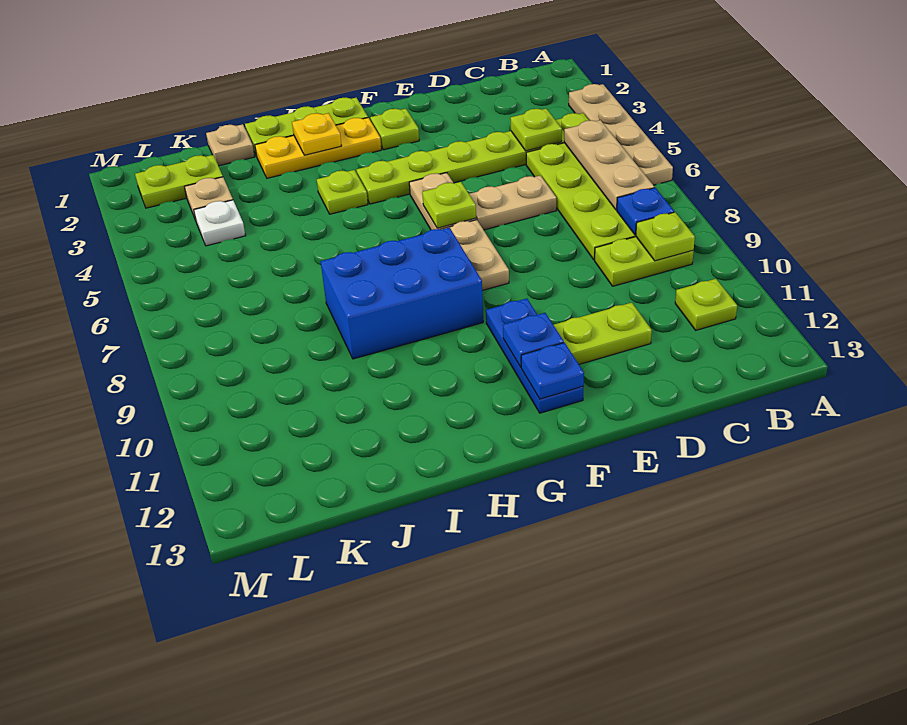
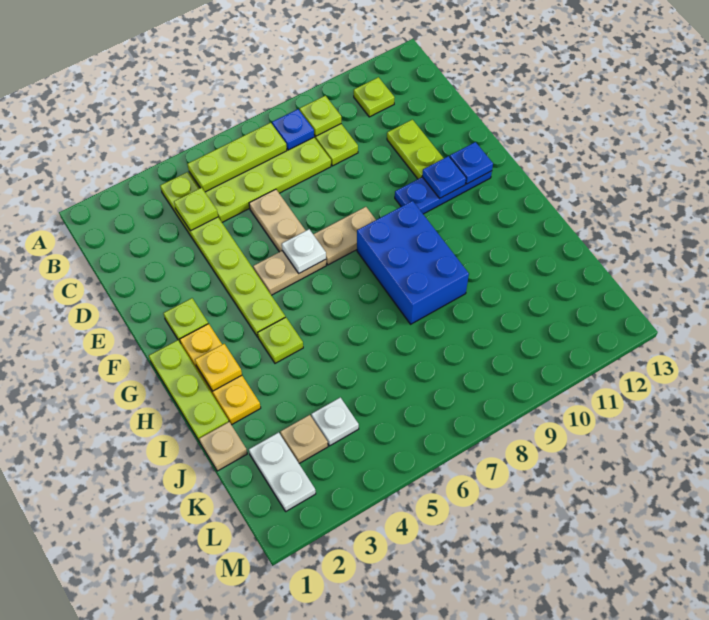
tan 1x4 plate [569,84,673,185] -> none
tan 1x3 plate [564,120,654,210] -> lime 1x3 plate [188,123,287,192]
lime 1x1 plate [422,182,476,228] -> white 1x1 plate [282,229,326,273]
lime 1x2 plate [135,155,223,208] -> white 1x2 plate [249,432,316,511]

